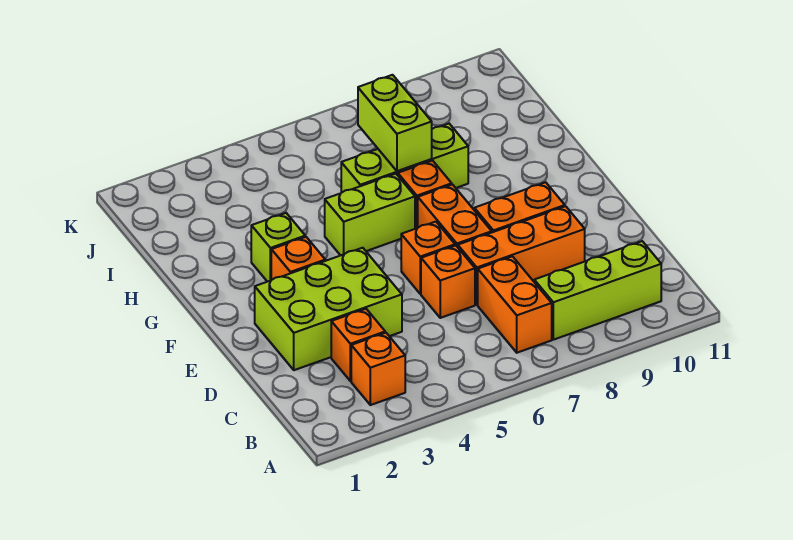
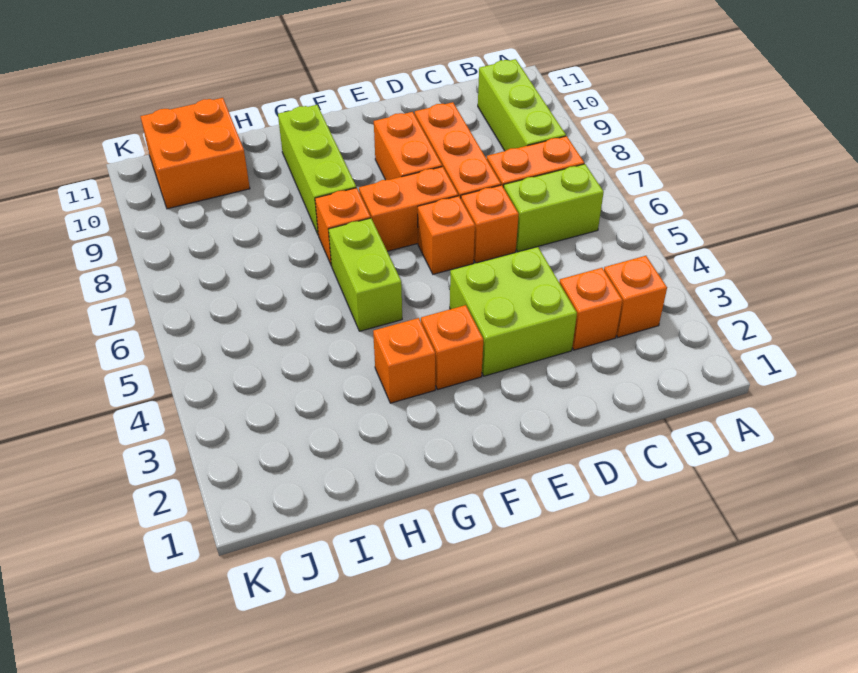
lime 2x3 brick [255,248,402,370] -> lime 2x2 brick [450,247,577,376]
lime 1x1 brick [251,213,305,282] -> orange 1x1 brick [373,318,435,403]
lime 1x3 brick [341,124,468,193] -> lime 1x3 brick moved to [278,105,356,234]
lime 1x2 brick [358,75,432,171] -> lime 1x2 brick moved to [504,164,604,252]
none -> orange 2x2 brick [140,98,250,209]

